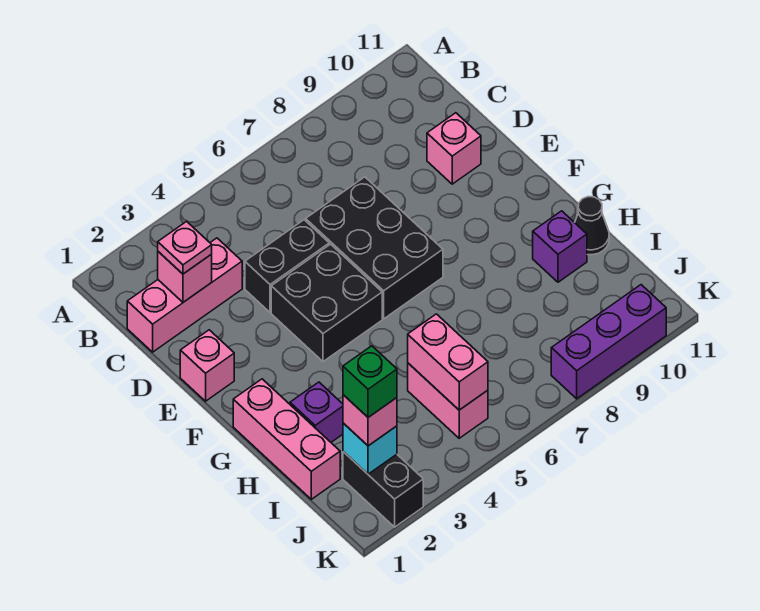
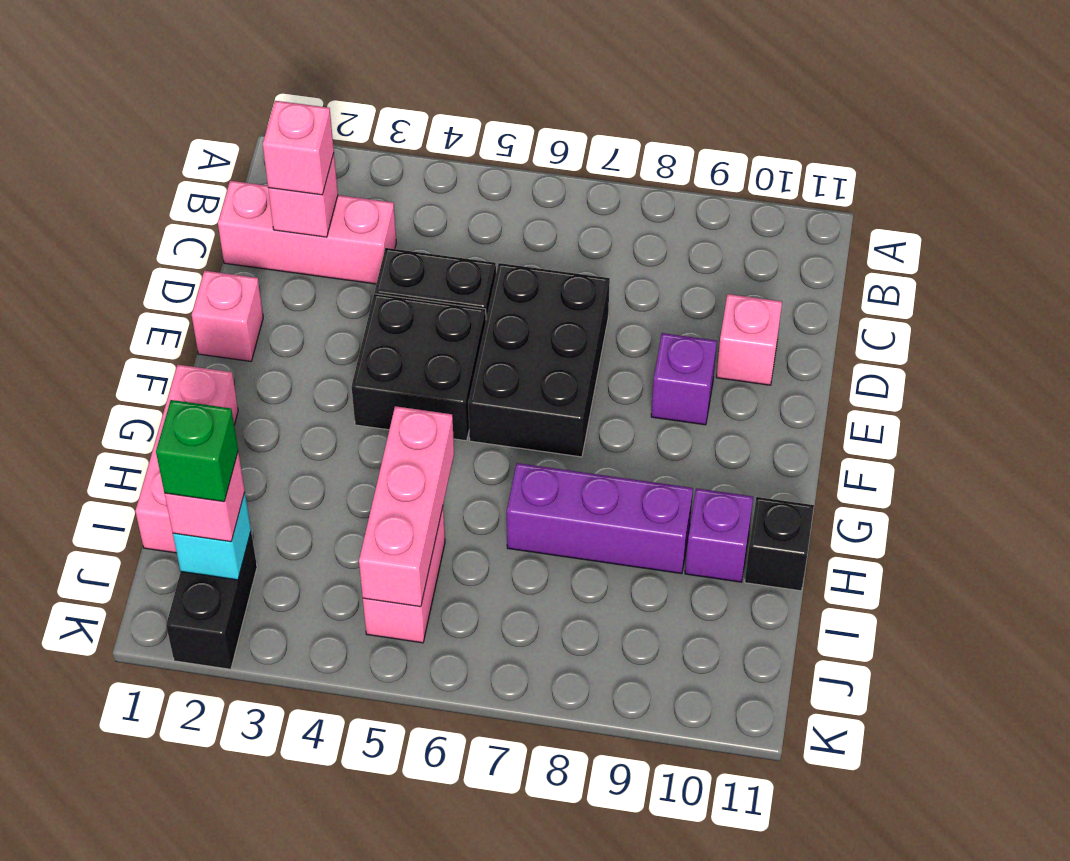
pink 1x1 plate [158,221,212,274] -> pink 1x1 brick [263,101,334,195]
purple 1x1 brick [290,382,343,442] -> purple 1x1 brick moved to [651,333,717,425]
black 1x1 cone [575,197,609,255] -> black 1x1 brick [745,497,814,591]
pink 1x2 brick [408,314,488,410] -> pink 1x3 brick [359,406,454,607]
purple 1x3 brick [551,285,666,399] -> purple 1x3 brick moved to [507,463,693,574]

